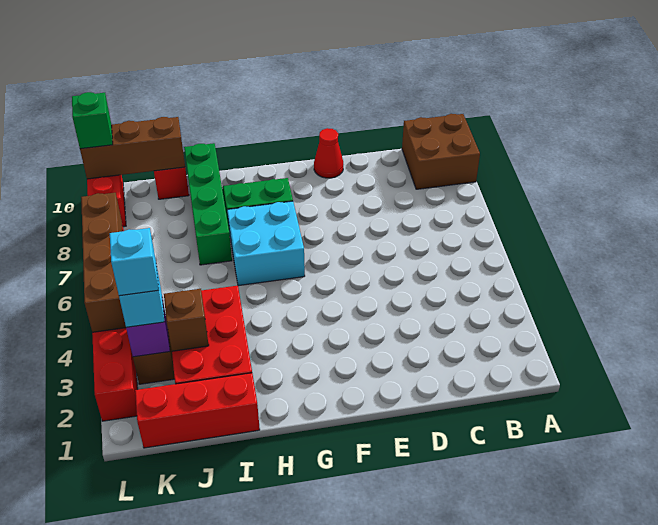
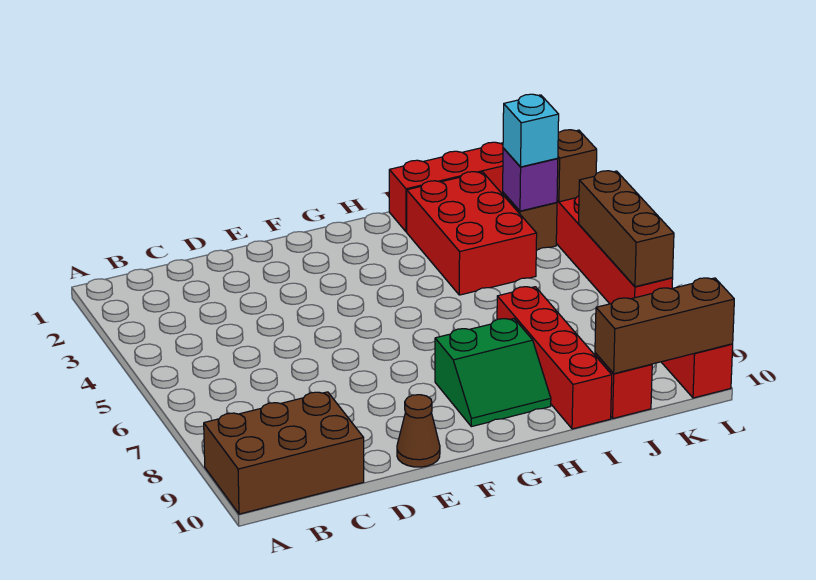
brown 2x2 brick [402,114,480,189] -> brown 2x3 brick [204,392,364,514]
red 1x1 cone [314,128,343,178] -> brown 1x1 cone [397,395,440,467]
cyan 2x2 brick [227,201,305,286] -> none
green 1x4 brick [184,143,232,265] -> red 1x4 brick [497,287,612,429]
brown 1x1 brick [164,289,209,351] -> brown 1x1 brick moved to [557,130,597,202]
cyan 1x1 brick [110,228,159,296] -> none
brown 1x4 brick [81,193,126,332] -> brown 1x3 brick [578,171,674,287]
green 1x1 brick [72,92,113,149] -> none

